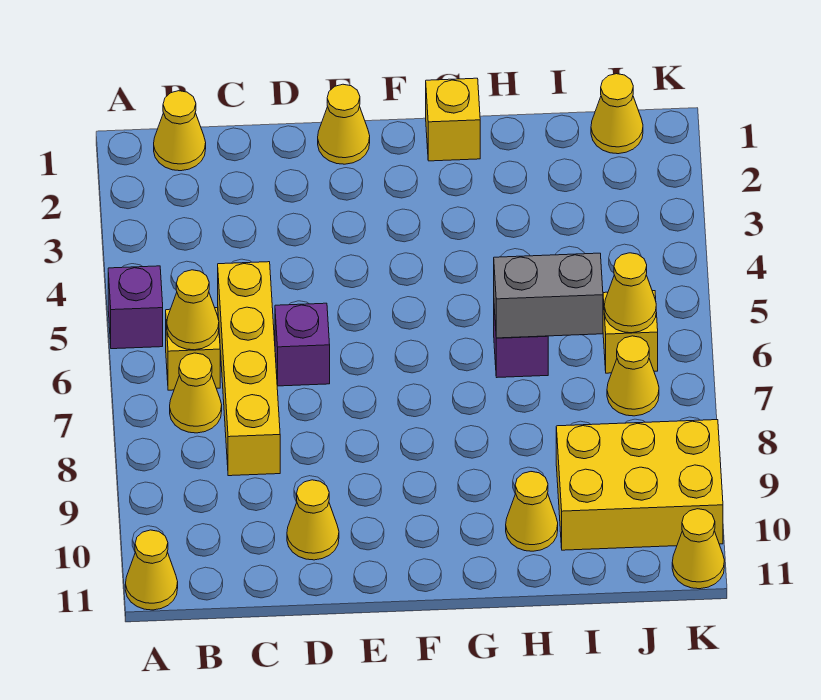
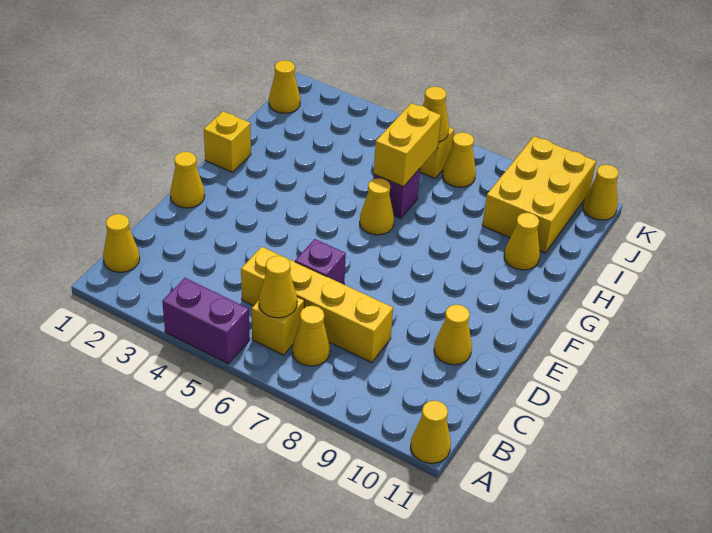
purple 1x1 brick [108,266,163,349] -> purple 1x2 brick [162,278,250,364]
none -> yellow 1x1 cone [360,178,394,235]
grey 1x2 brick [494,253,603,338] -> yellow 1x2 brick [374,103,441,187]

